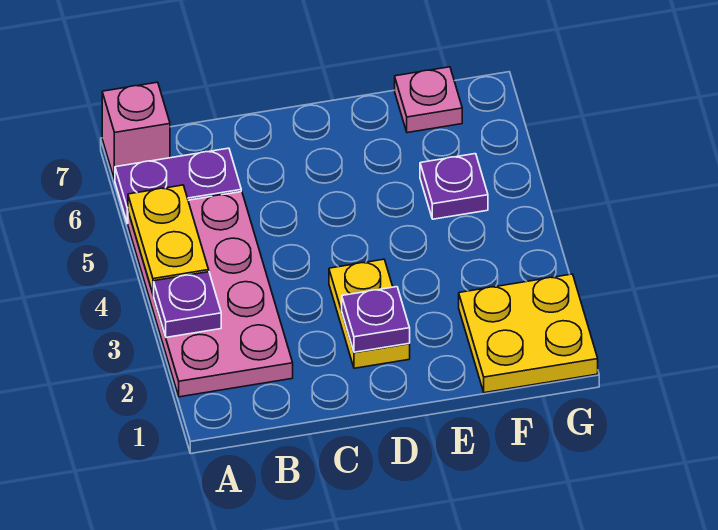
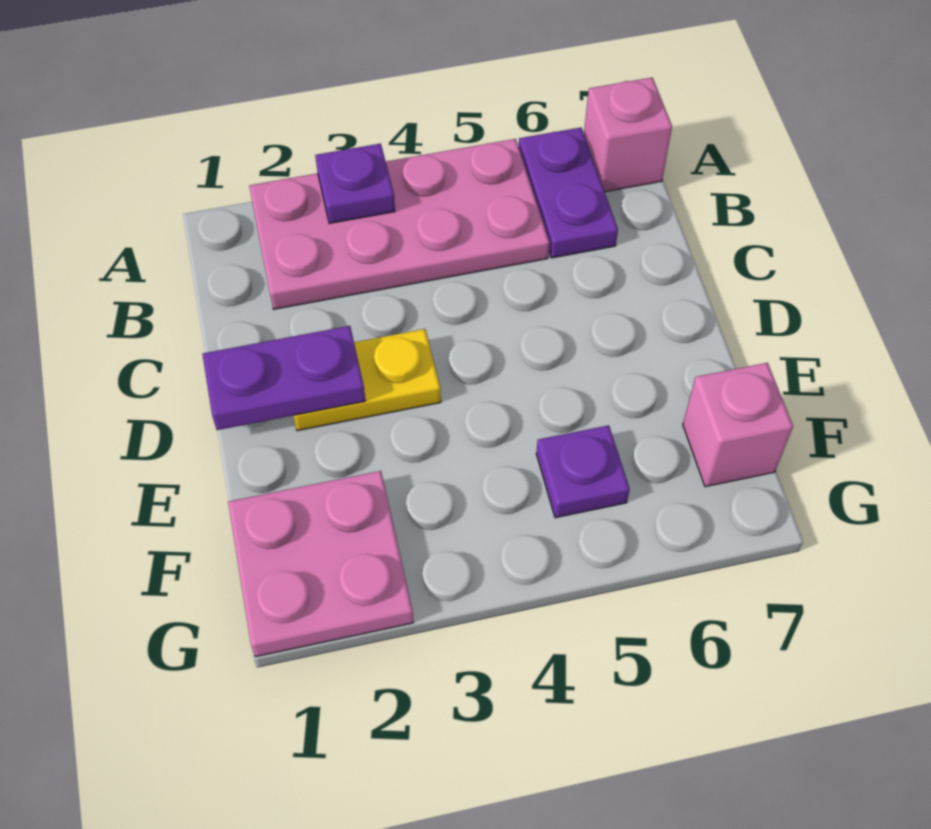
yellow 1x2 plate [128,185,209,294] -> none
purple 1x1 plate [342,287,410,352] -> purple 1x2 plate [202,326,366,430]
yellow 2x2 plate [459,274,598,393] -> pink 2x2 plate [228,471,414,657]
pink 1x1 plate [395,67,462,133] -> pink 1x1 brick [683,363,793,487]

